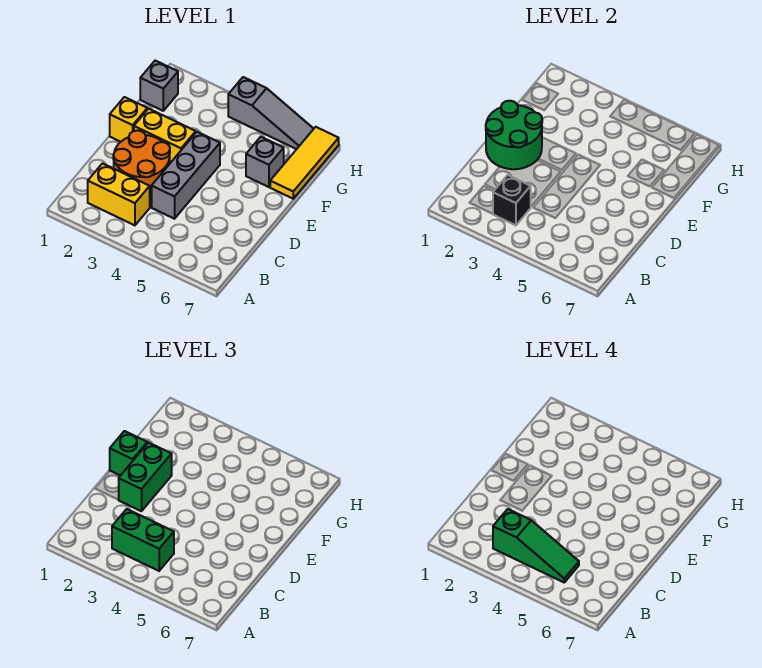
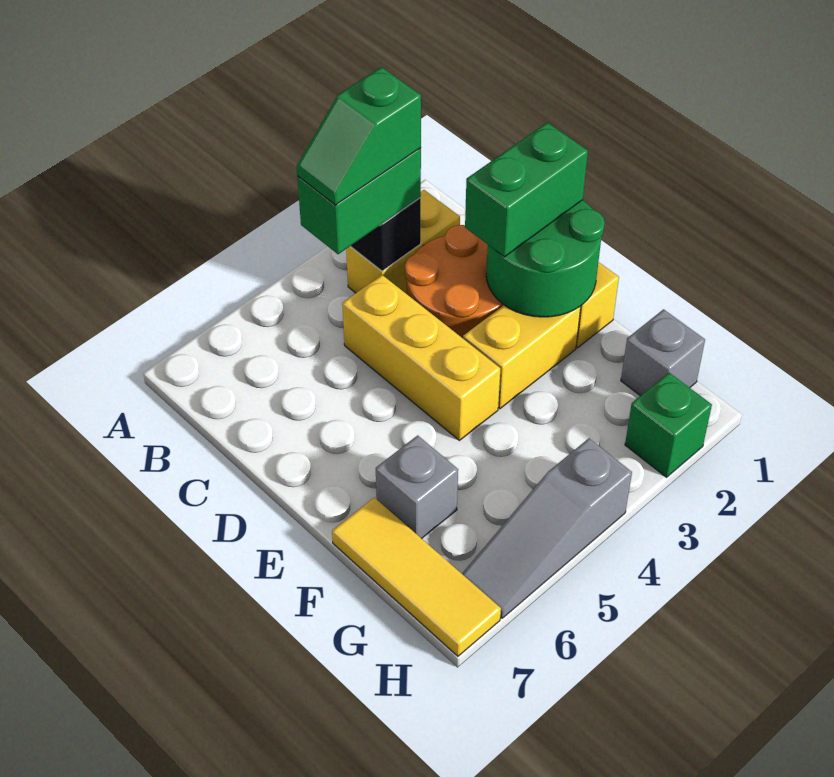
green 1x3 slope [493,509,579,582] -> green 1x2 slope [297,67,421,205]
grey 1x3 brick [152,132,220,219] -> yellow 1x3 brick [342,275,500,440]
green 1x2 brick [119,443,172,511] -> green 1x2 brick turned to [465,123,588,257]
green 1x1 brick [110,431,147,476] -> green 1x1 brick moved to [625,373,712,477]

